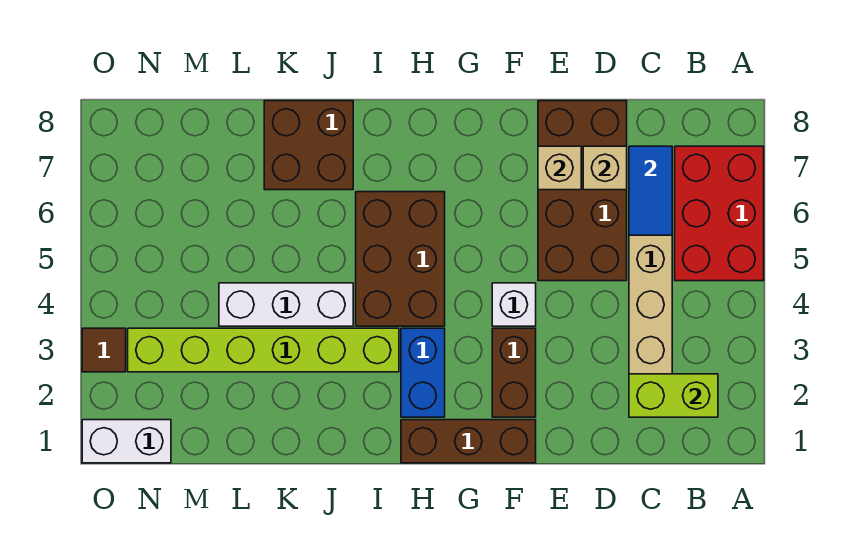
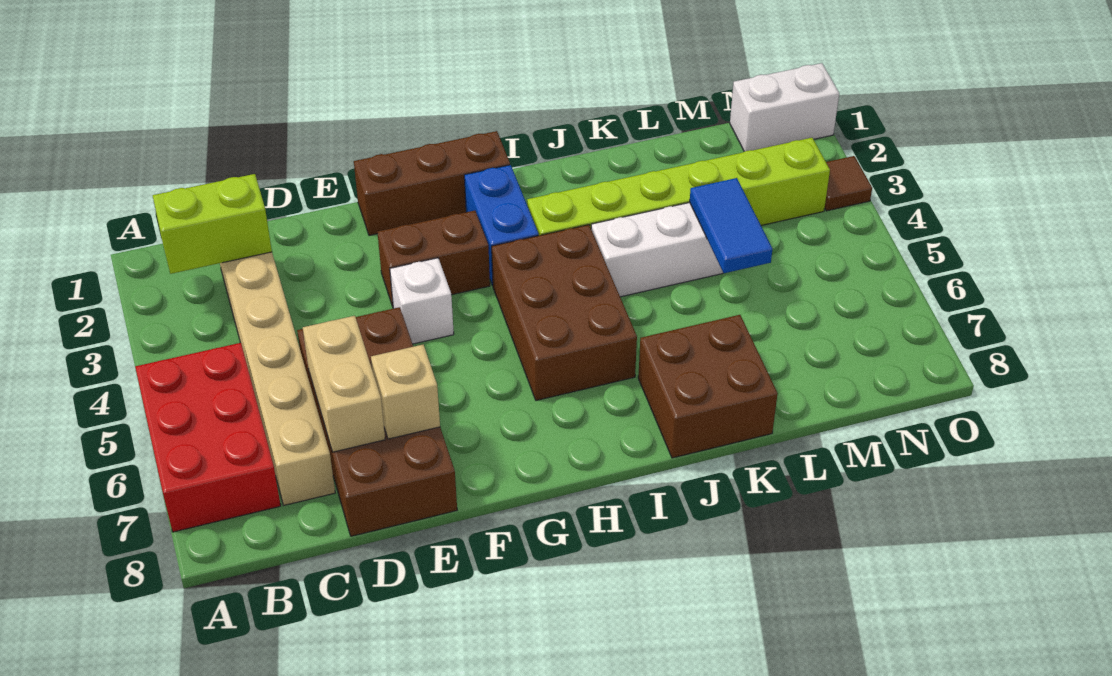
blue 1x2 tile [629,146,672,235] -> blue 1x2 tile moved to [690,178,772,273]
tan 1x1 brick [583,146,627,190] -> tan 1x2 brick [303,316,385,452]
brown 1x2 brick [492,328,536,417] -> brown 1x2 brick turned to [377,211,490,306]

